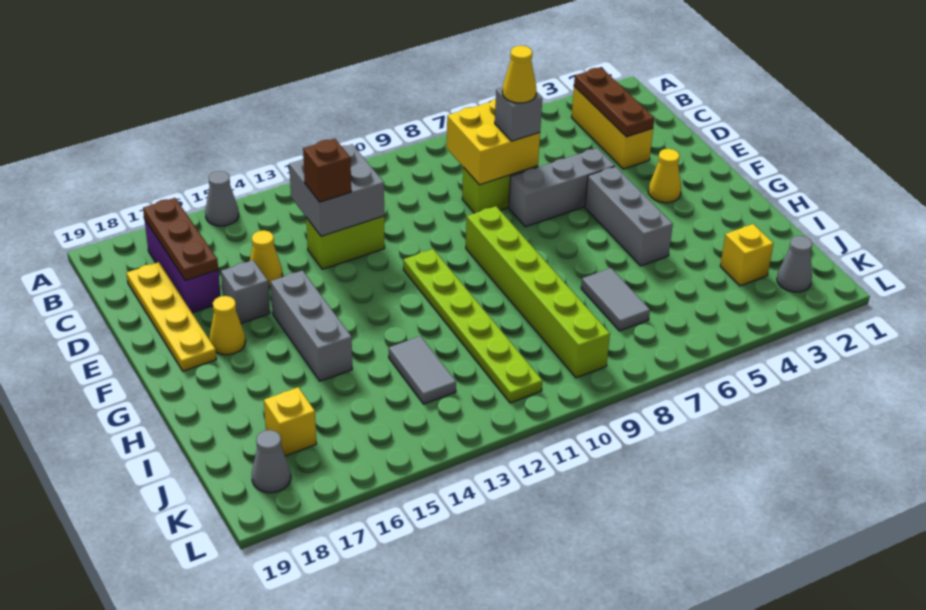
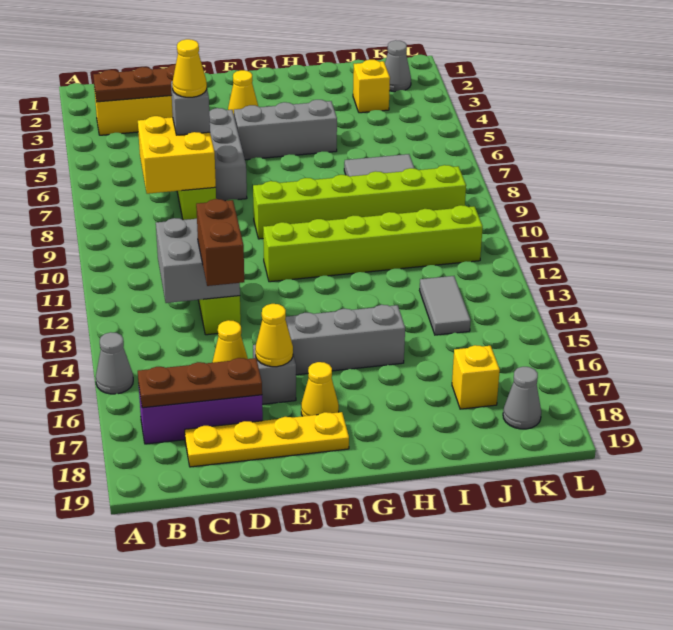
brown 1x1 brick [303,139,351,202] -> brown 1x2 brick [196,199,244,286]
none -> yellow 1x1 cone [255,304,293,367]
lime 1x6 plate [403,249,542,403] -> lime 1x6 brick [263,205,483,282]
grey 1x2 tile [389,336,456,404] -> grey 1x2 tile turned to [420,276,471,335]

